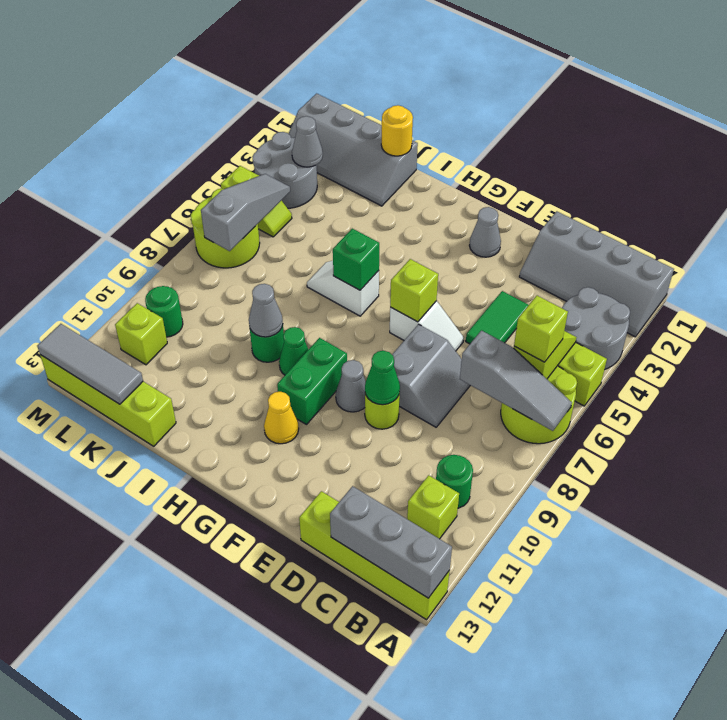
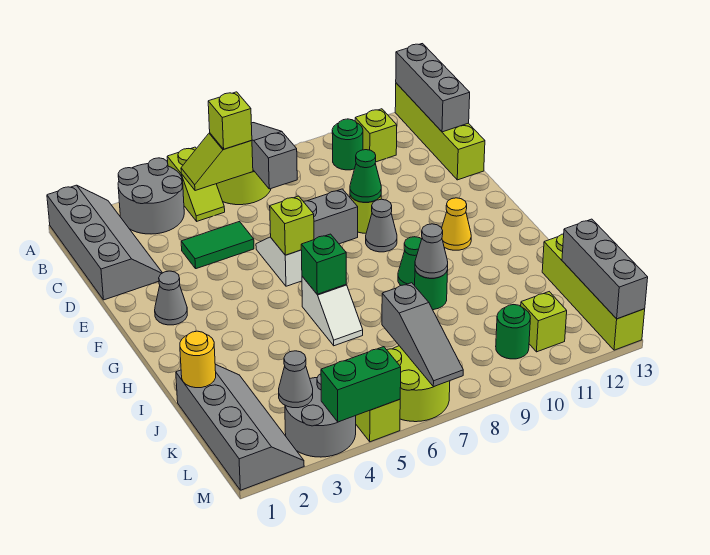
green 1x2 brick [277,338,347,425] -> green 1x2 brick moved to [321,347,401,422]
grey 1x3 tile [37,324,143,404] -> grey 1x3 brick [562,219,648,319]
grey 1x3 slope [201,174,290,251] -> grey 1x3 slope turned to [382,283,463,387]

